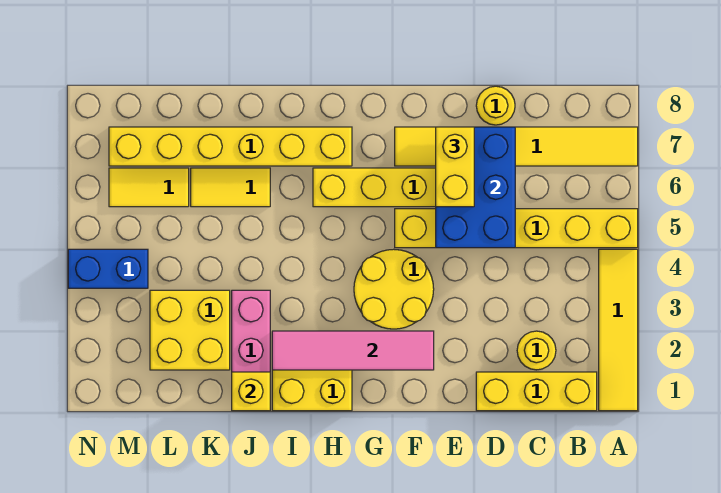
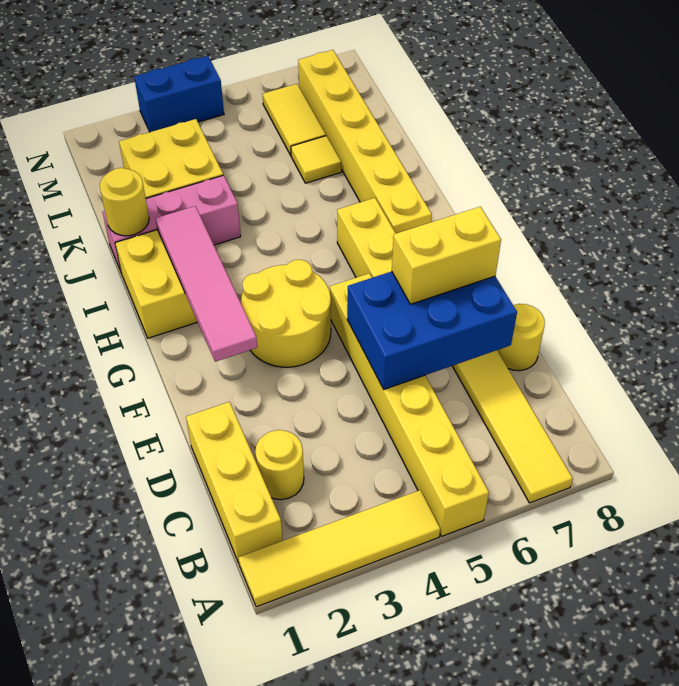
yellow 1x1 brick [232,372,270,411] -> yellow 1x1 round brick [100,168,149,236]
yellow 1x2 tile [191,168,270,207] -> yellow 1x1 tile [291,136,341,183]
blue 1x2 brick [68,249,148,288] -> blue 1x2 brick turned to [134,56,224,132]

